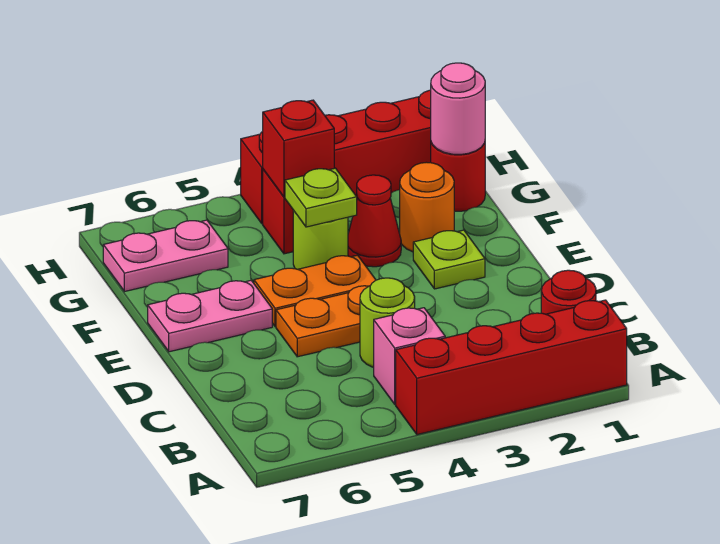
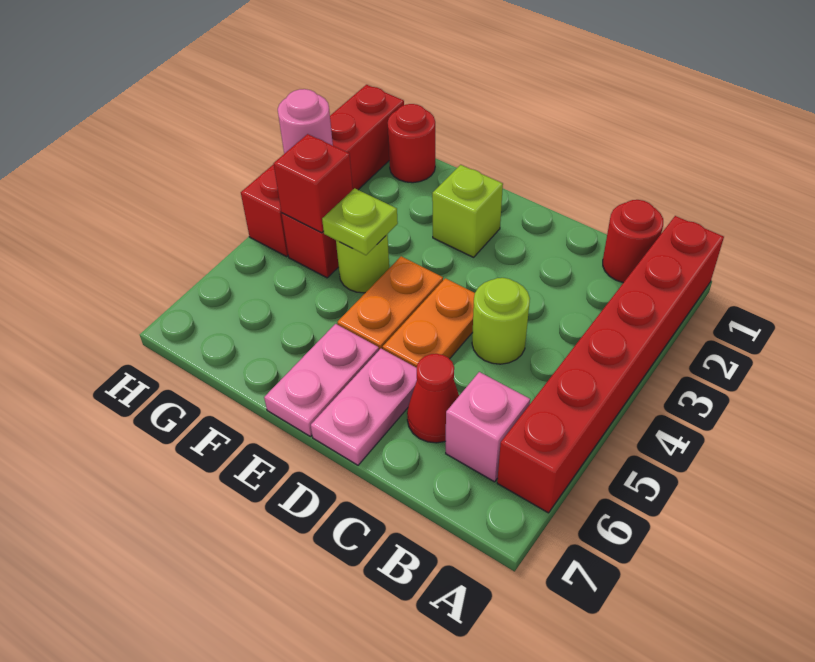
red 1x4 brick [396,300,627,435] -> red 1x6 brick [497,216,724,513]
pink 1x1 brick [374,308,445,404] -> pink 1x1 brick moved to [446,372,530,482]
lime 1x1 plate [413,230,485,289] -> lime 1x1 brick [432,165,503,257]
orange 1x1 round brick [400,162,454,252] -> none
red 1x1 cone [348,175,401,267] -> red 1x1 cone moved to [407,354,459,443]
pink 1x1 round brick [431,63,485,154] -> pink 1x1 round brick moved to [278,89,333,154]
pink 1x2 plate [103,220,228,292] -> pink 1x2 plate moved to [311,349,417,465]

